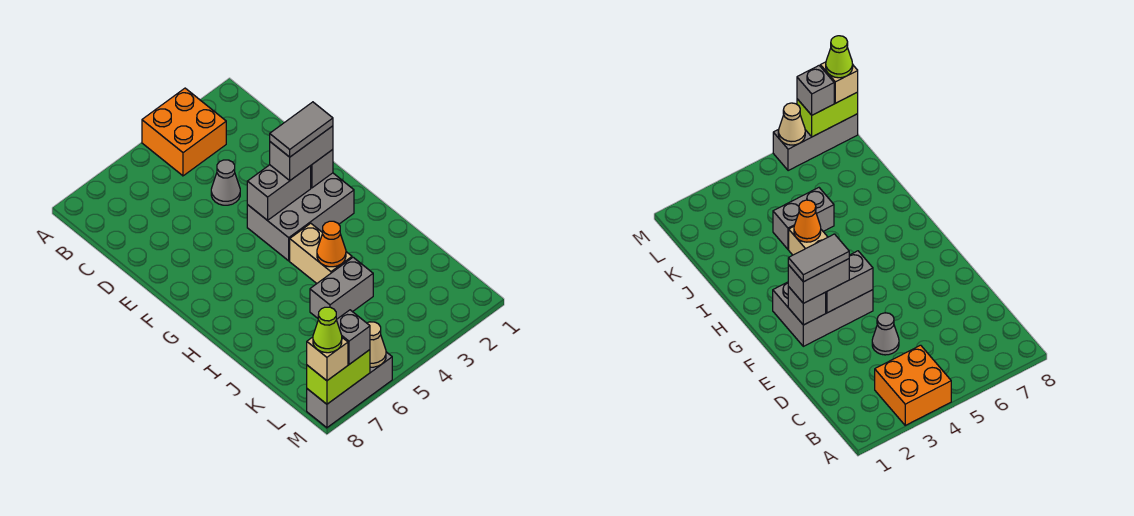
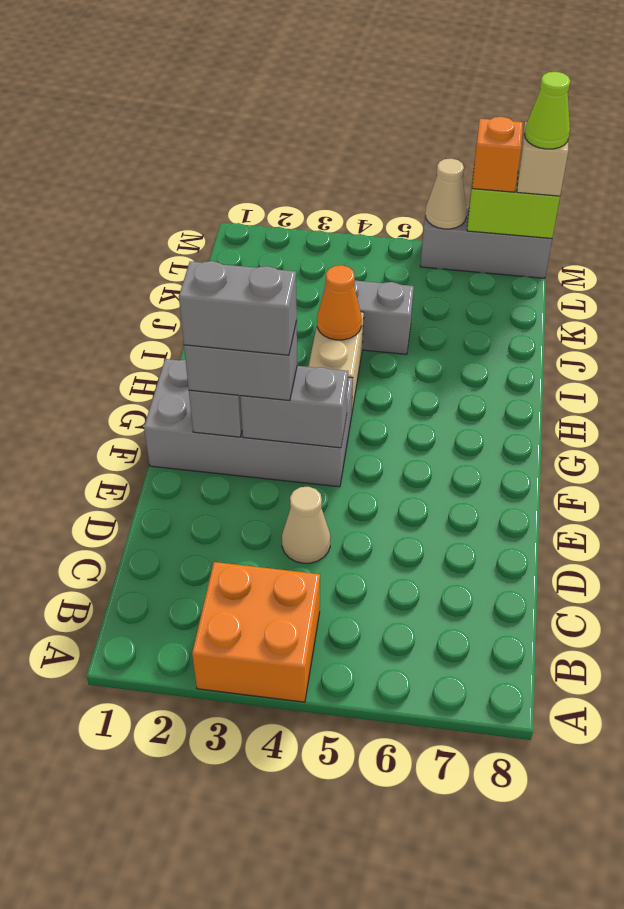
grey 1x1 cone [211,160,240,205] -> tan 1x1 cone [282,487,330,563]
grey 2x3 brick [247,173,354,261] -> grey 2x4 brick [144,359,353,487]
grey 1x2 tile [270,102,333,157] -> grey 1x2 brick [179,261,297,355]
grey 1x1 brick [337,310,370,364] -> orange 1x1 brick [472,117,523,192]

